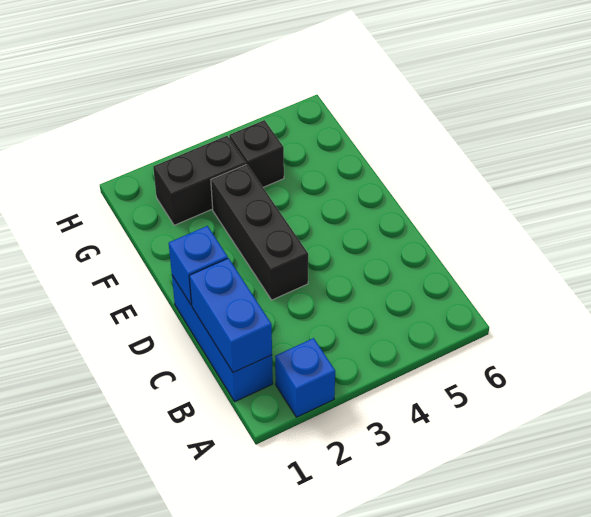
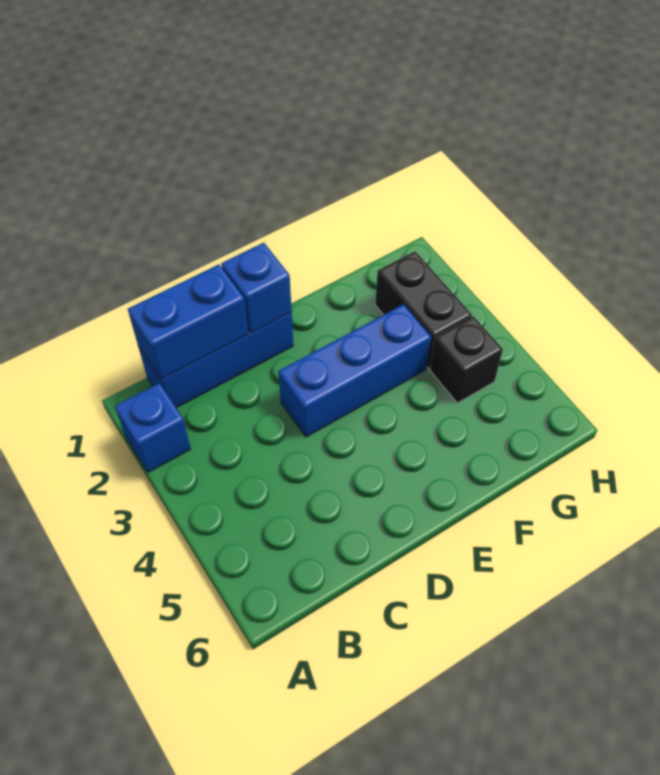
black 1x3 brick [211,164,308,300] -> blue 1x3 brick [278,304,431,437]

